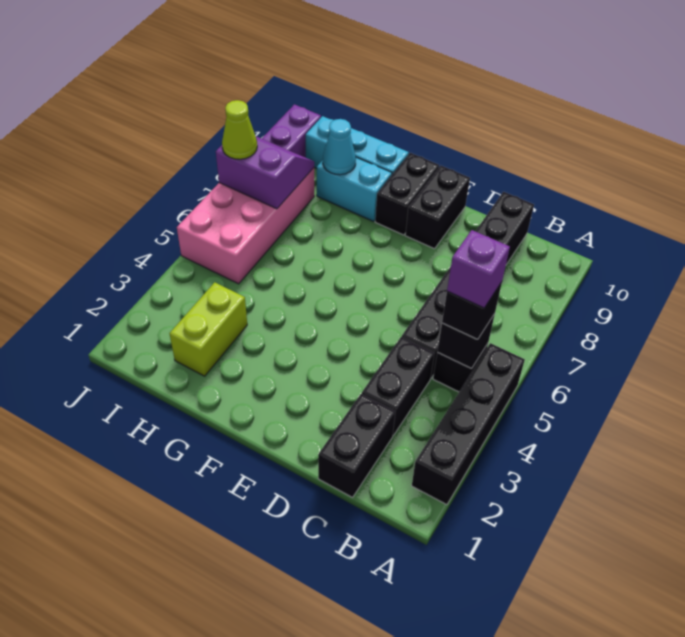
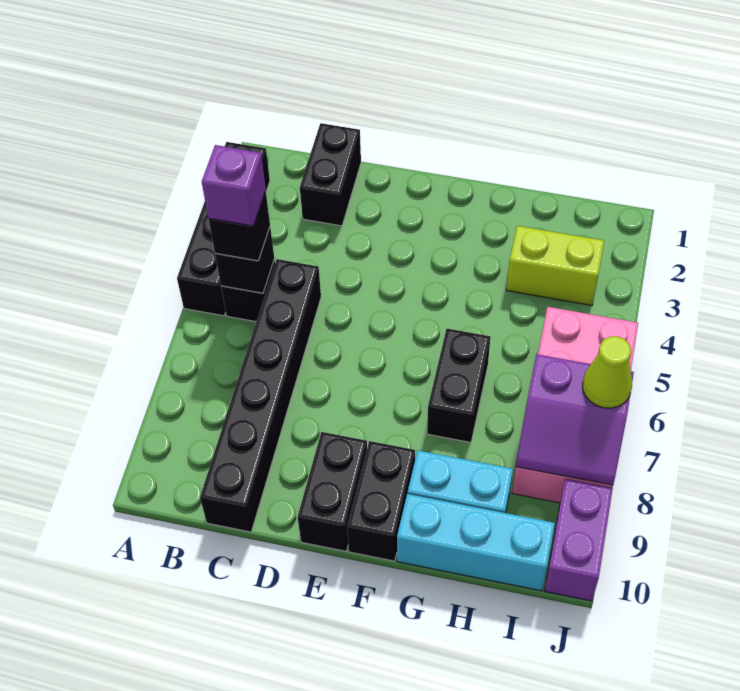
black 1x2 brick [362,337,434,435] -> black 1x2 brick moved to [427,329,490,442]
lime 1x2 brick [170,282,247,376] -> lime 1x2 brick turned to [506,226,604,305]
cyan 1x1 cone [323,119,356,175] -> none

